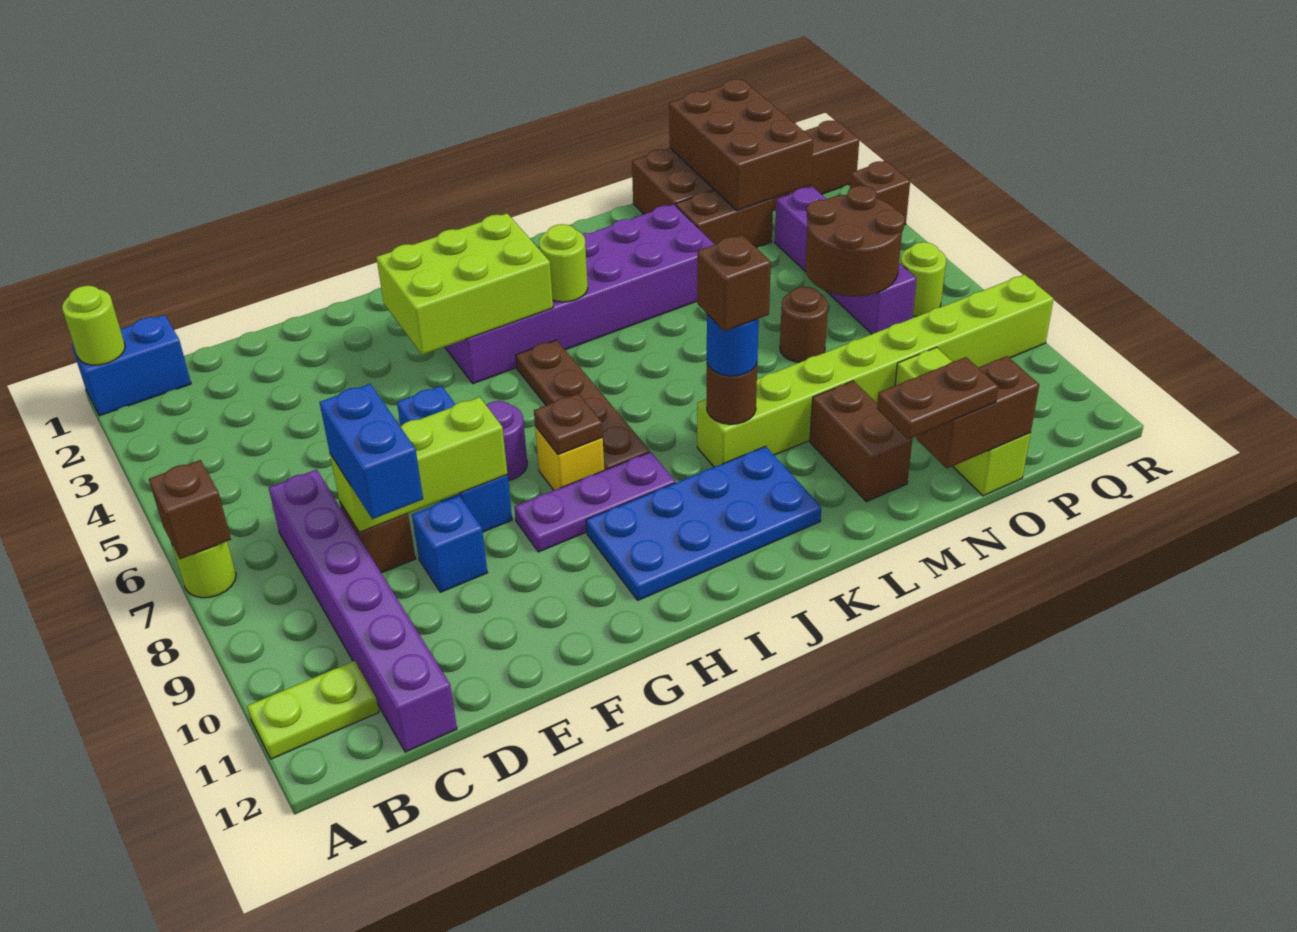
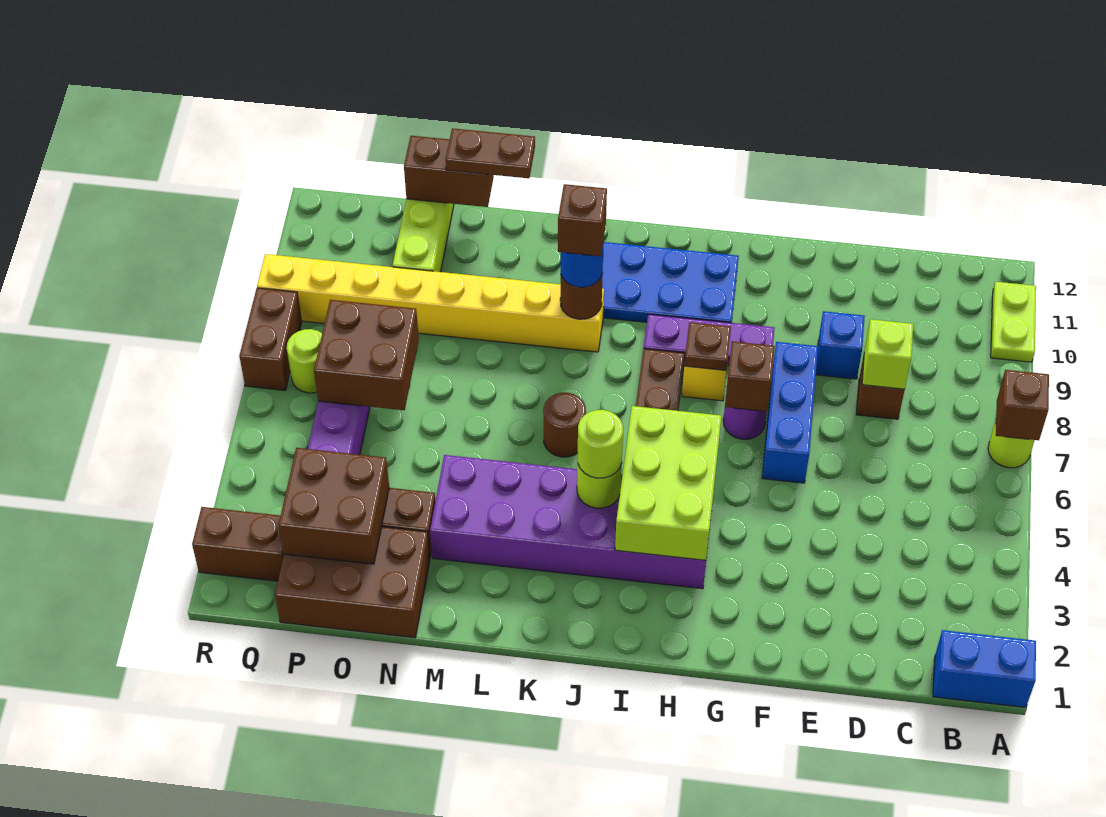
lime 1x1 round brick [62,286,125,365] -> lime 1x1 round brick moved to [578,410,623,478]
lime 1x2 plate [247,661,379,759] -> lime 1x2 plate turned to [991,282,1036,362]
purple 1x6 brick [269,469,457,752] -> none
lime 1x3 brick [330,397,507,532] -> lime 1x1 brick [862,319,913,389]
blue 1x2 brick [320,384,423,519] -> none
lime 2x3 brick [376,214,553,355] -> lime 2x3 brick turned to [615,406,721,560]
lime 1x8 brick [697,275,1054,467] -> yellow 1x8 brick [257,254,604,352]
brown 1x2 brick [810,381,912,502] -> brown 1x2 brick moved to [239,288,302,390]
brown 1x1 round brick [780,287,828,363] -> brown 1x1 round brick moved to [543,393,586,457]
brown 2x3 brick [669,79,813,211] -> brown 2x2 brick [279,448,389,564]
brown 2x2 round brick [805,186,905,296] -> brown 2x2 brick [314,300,419,410]
brown 1x1 brick [850,161,910,225] -> brown 1x1 brick moved to [725,341,775,412]

